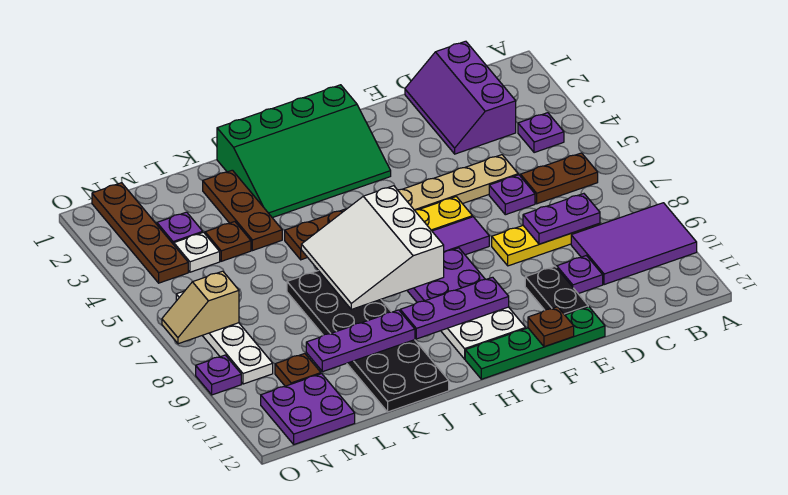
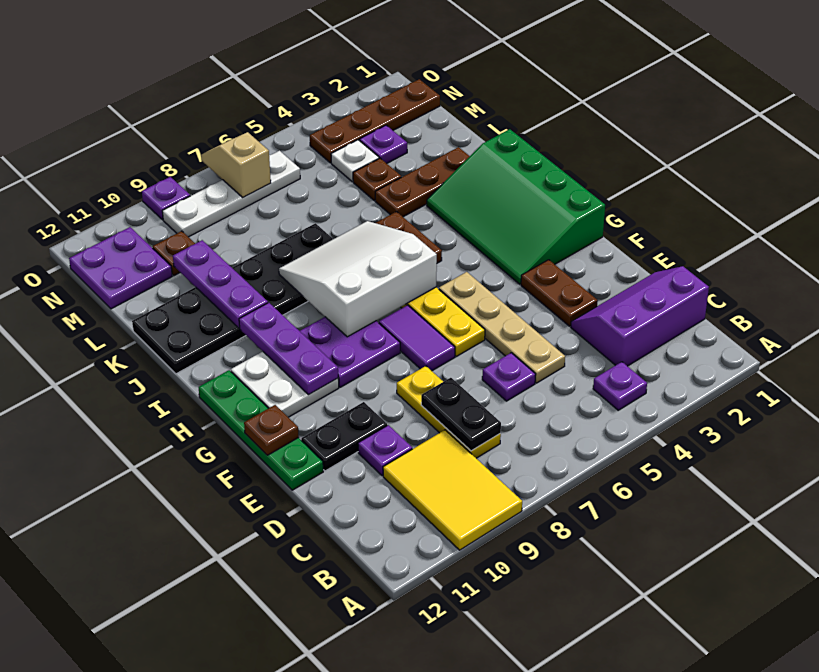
purple 2x3 tile [571,203,697,285] -> yellow 2x3 tile [383,430,522,550]
brown 1x2 plate [521,153,598,204] -> brown 1x2 plate moved to [521,260,598,326]
purple 1x2 plate [523,194,600,244] -> black 1x2 plate [421,378,501,451]

